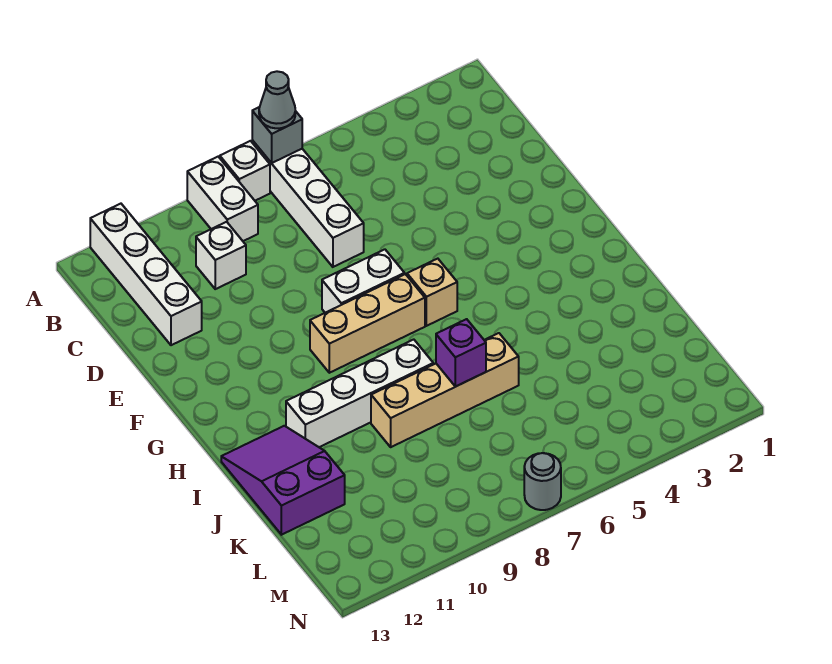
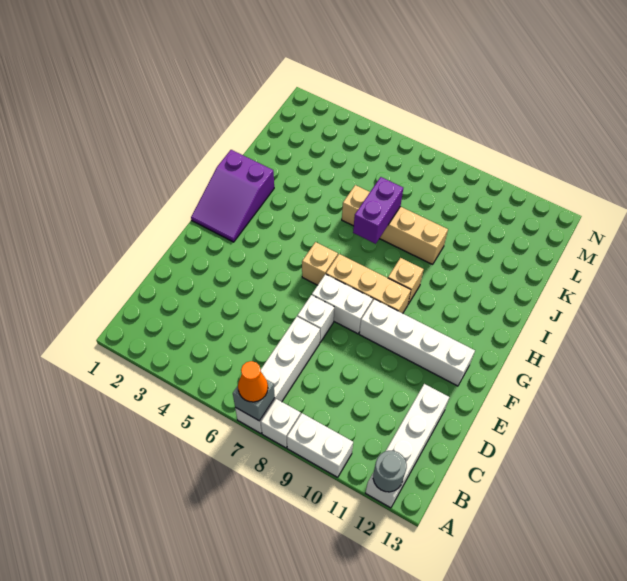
grey 1x1 cone [259,71,295,128] -> orange 1x1 cone [238,361,268,402]
white 1x2 brick [187,157,258,241] -> white 1x2 brick turned to [287,413,353,477]
white 1x1 brick [196,222,246,289] -> white 1x1 brick moved to [297,295,334,342]
none -> tan 1x1 brick [388,258,424,304]
white 1x4 brick [286,340,433,447] -> white 1x4 brick moved to [359,299,475,386]
purple 2x3 slope [221,426,345,535] -> purple 2x3 slope moved to [191,150,274,242]
purple 1x1 brick [436,319,486,387] -> purple 1x2 brick [353,177,403,244]
grey 1x1 round brick [524,453,561,510] -> grey 1x1 round brick moved to [373,451,407,492]

